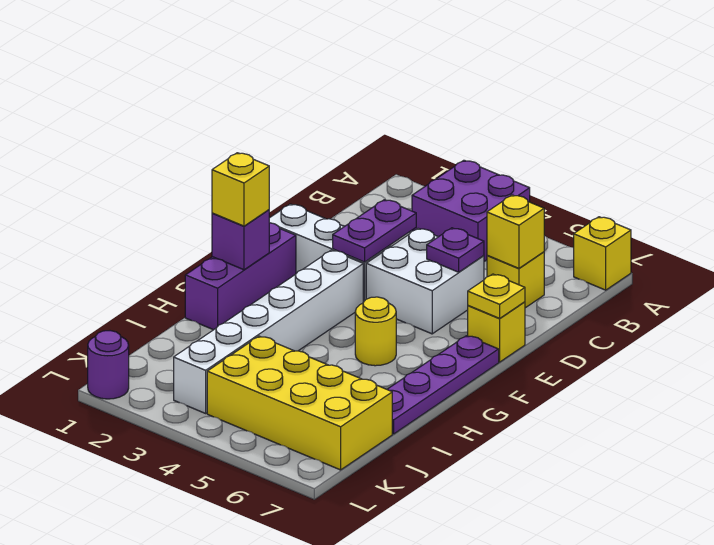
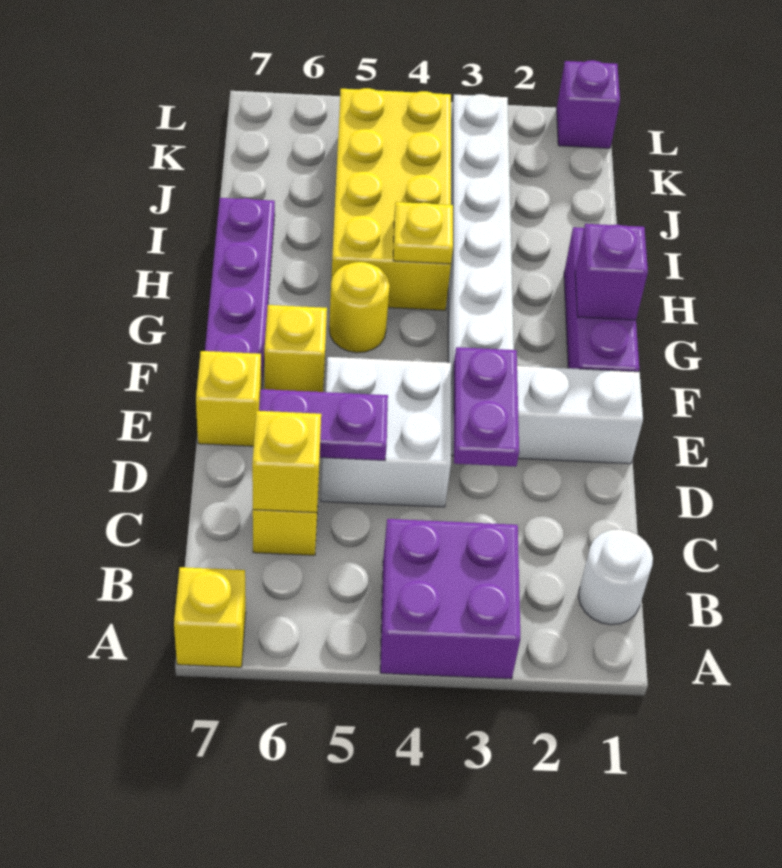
none -> white 1x1 round brick [578,529,653,625]
purple 1x1 plate [427,228,484,272] -> purple 1x2 plate [259,389,388,461]
yellow 1x1 plate [468,274,525,319] -> yellow 1x1 plate moved to [393,202,453,264]
yellow 1x1 brick [212,153,269,226] -> yellow 1x1 brick moved to [264,305,327,392]
yellow 2x4 brick [207,336,392,470] -> yellow 2x4 brick turned to [331,88,451,310]
purple 1x1 round brick [88,331,129,399] -> purple 1x1 brick [557,60,620,148]

